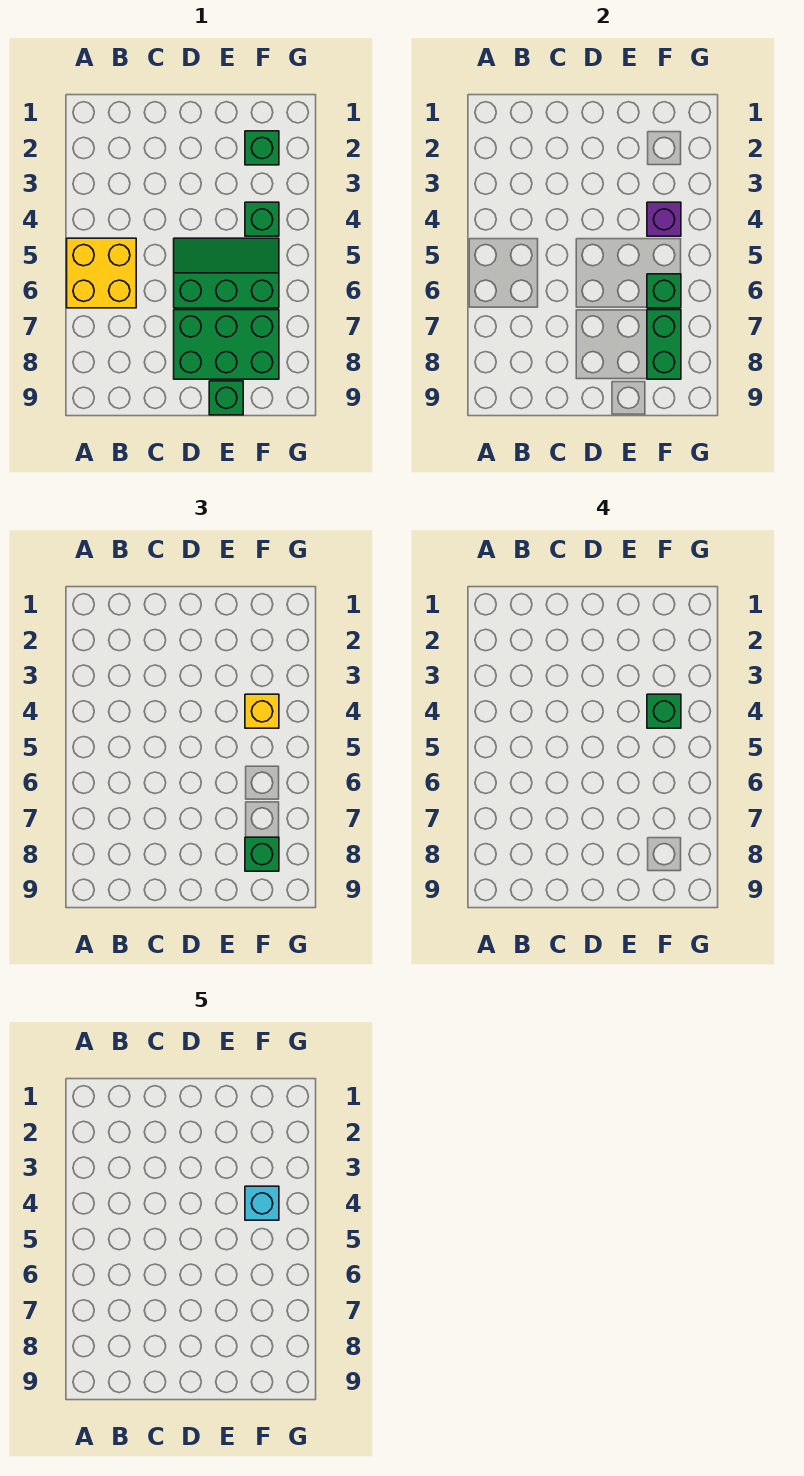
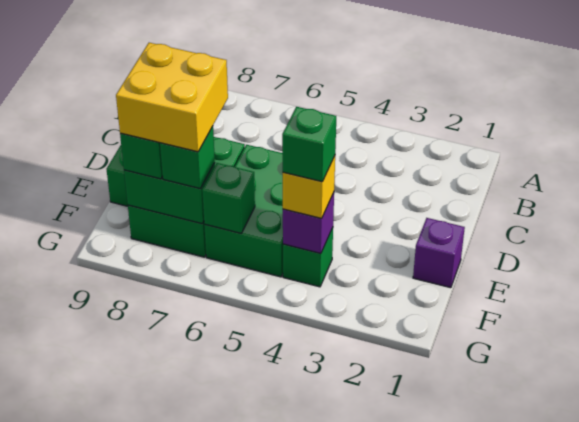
yellow 2x2 brick [67,238,136,308] -> yellow 2x2 brick moved to [116,43,228,152]
green 2x3 slope [174,238,279,308] -> green 2x3 brick [204,145,283,277]
none -> purple 1x1 brick [413,218,465,288]
green 1x1 brick [245,131,279,165] -> green 1x1 brick moved to [160,126,215,189]
cyan 1x1 brick [245,1186,279,1220] -> none

